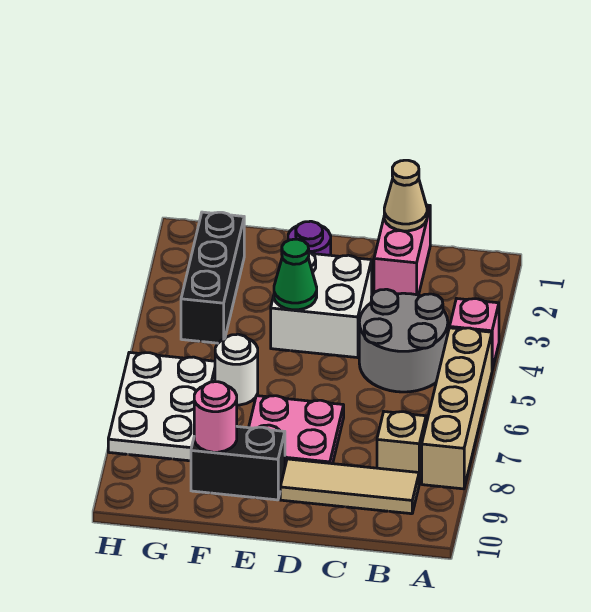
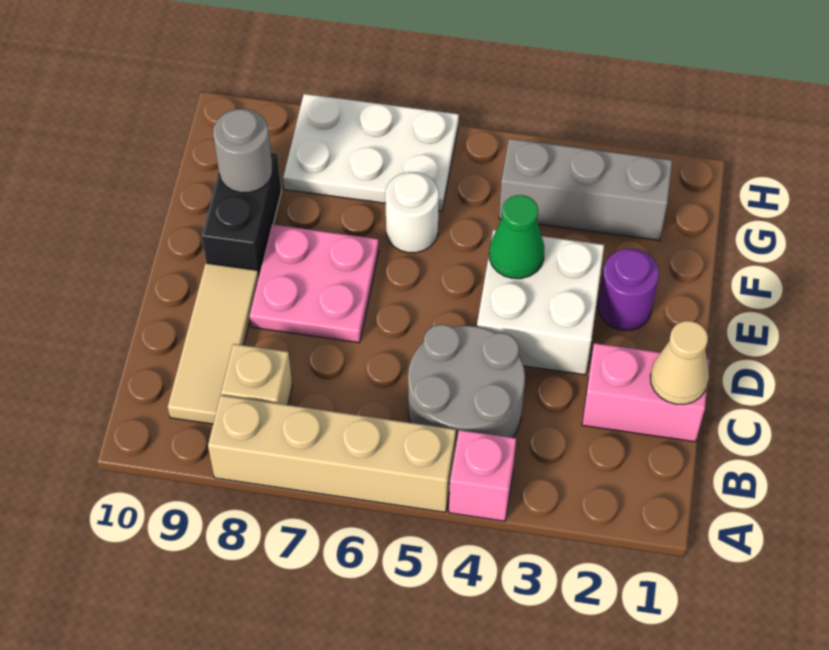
pink 1x1 round brick [194,382,237,452] -> grey 1x1 round brick [213,109,272,193]
black 1x3 brick [181,212,244,343] -> grey 1x3 brick [499,139,672,241]

